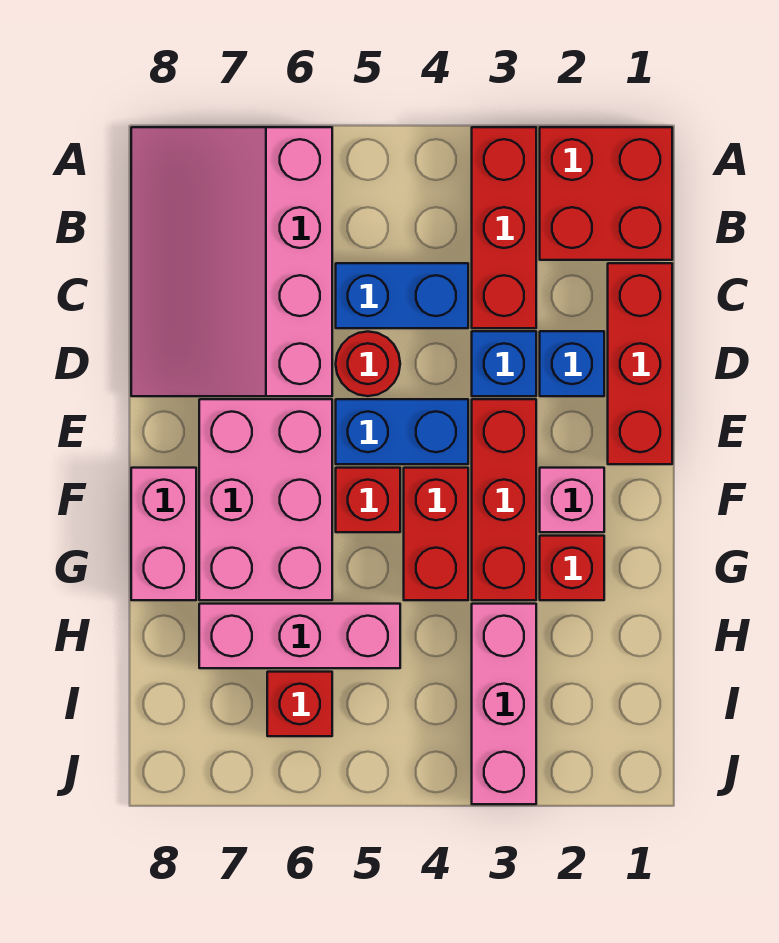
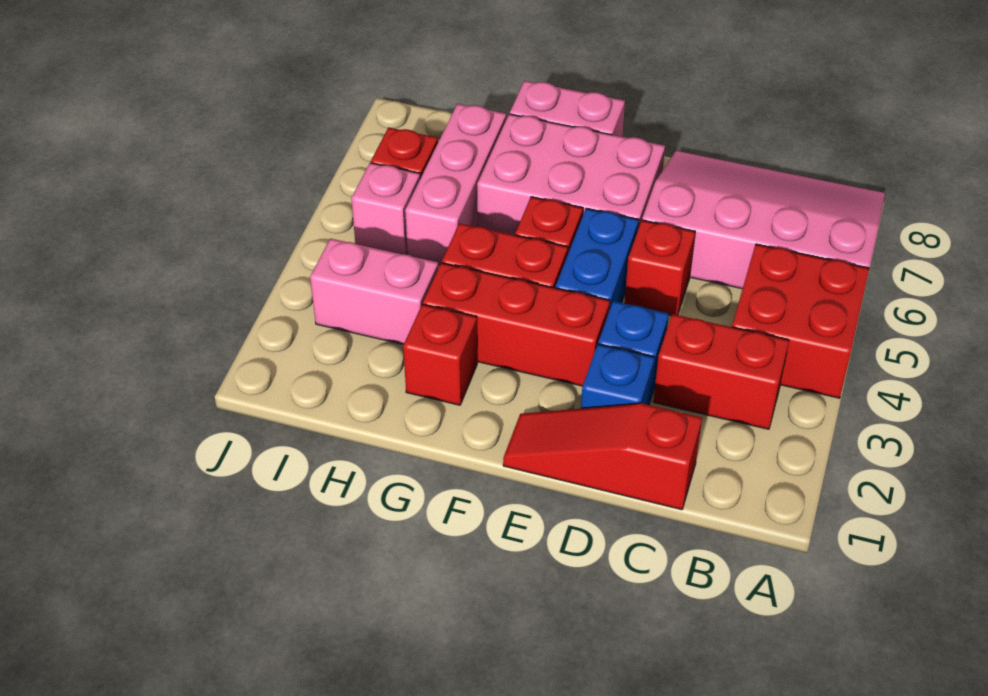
red 2x2 brick [540,127,672,260] -> red 2x2 brick moved to [732,244,869,398]
red 1x3 brick [472,127,536,328] -> red 1x2 brick [653,314,789,429]
red 1x3 brick [608,263,672,464] -> red 1x3 slope [503,403,702,510]
blue 1x2 brick [336,263,468,328] -> none
red 1x1 round brick [336,332,400,396] -> red 1x1 brick [624,220,695,316]
pink 1x1 brick [540,468,604,532] -> pink 1x1 brick moved to [351,163,420,255]
pink 1x3 brick [472,604,536,804] -> pink 1x2 brick [310,238,438,345]

